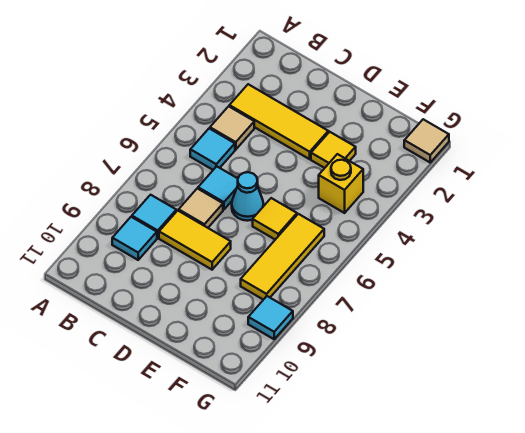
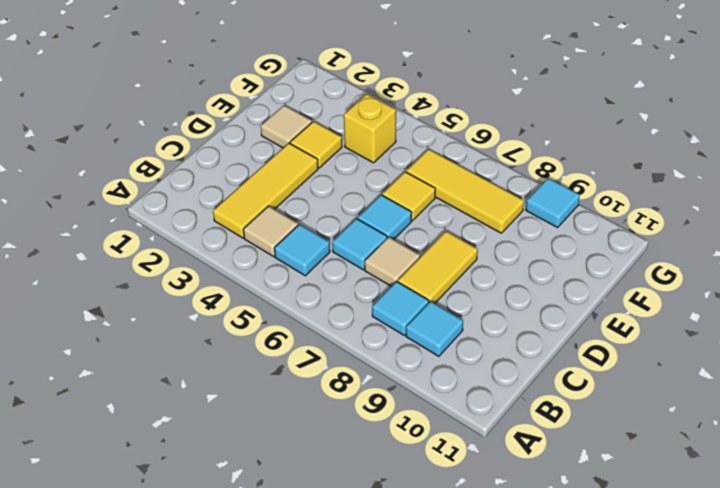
cyan 1x1 cone [232,172,263,221] -> cyan 1x1 tile [358,195,412,240]
tan 1x1 tile [404,119,449,162] -> tan 1x1 tile moved to [261,105,312,148]

